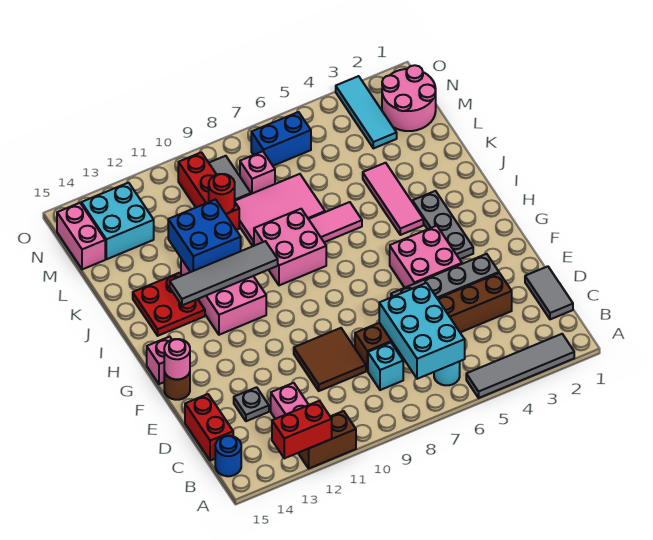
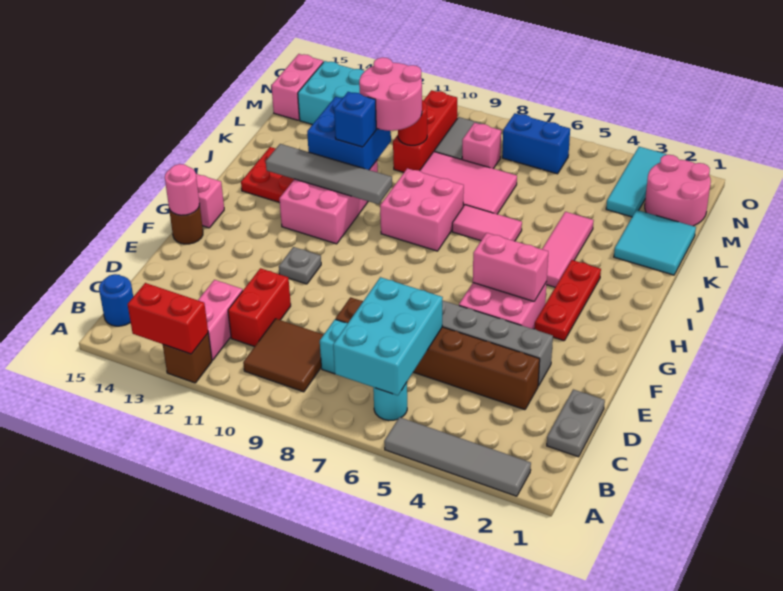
brown 1x2 brick [298,411,356,468] -> brown 1x1 brick [163,334,212,383]
grey 1x2 tile [525,266,573,319] -> grey 1x2 plate [547,389,605,457]
red 1x2 brick [185,394,233,461] -> red 1x2 brick moved to [228,268,291,347]
brown 2x2 tile [294,328,366,391] -> brown 2x2 tile moved to [243,319,323,392]
grey 1x1 plate [234,387,269,421] -> grey 1x1 plate moved to [279,247,321,284]
grey 1x3 plate [412,191,473,259] -> red 1x3 plate [534,260,601,341]
none -> pink 1x2 brick [473,233,548,301]
none -> blue 1x1 brick [334,92,376,147]
none -> cyan 2x2 tile [614,210,696,275]
none -> pink 2x2 round brick [359,57,422,131]

